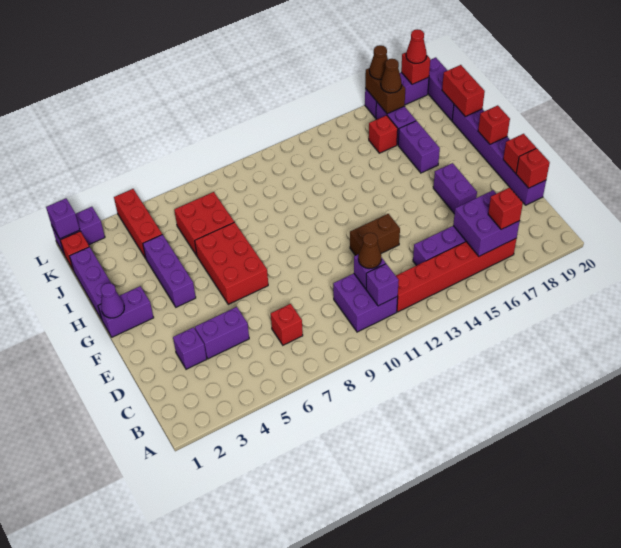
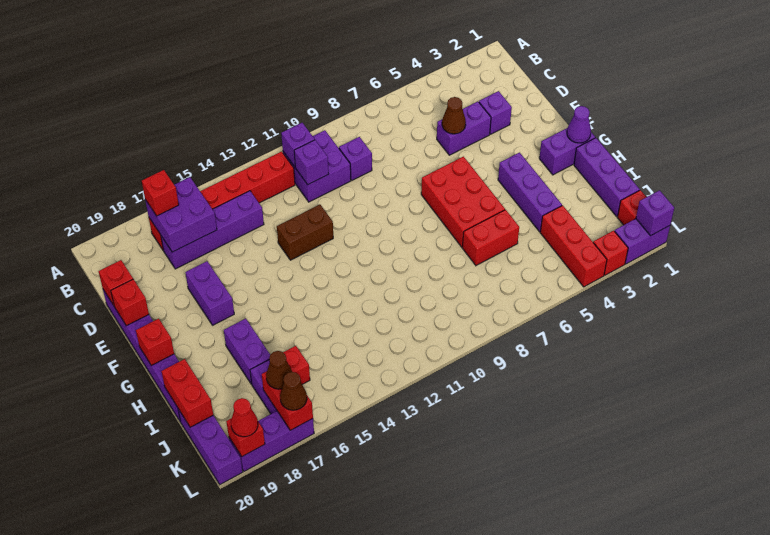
red 1x1 brick [271,304,303,345] -> red 1x1 brick moved to [593,231,628,275]
none -> purple 1x1 brick [339,137,372,180]
brown 1x1 cone [358,233,381,269] -> brown 1x1 cone moved to [442,97,466,134]
red 2x2 brick [174,192,234,256] -> red 1x2 brick [462,210,519,266]
brown 1x2 brick [365,68,405,114] -> red 1x2 brick [262,371,313,430]

